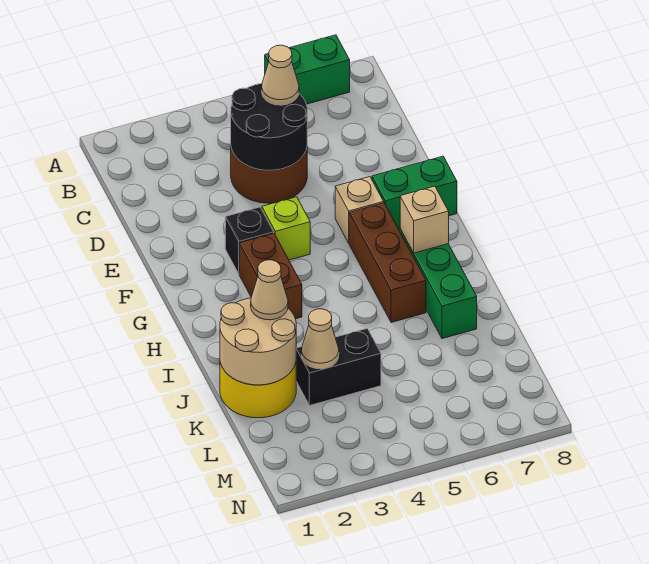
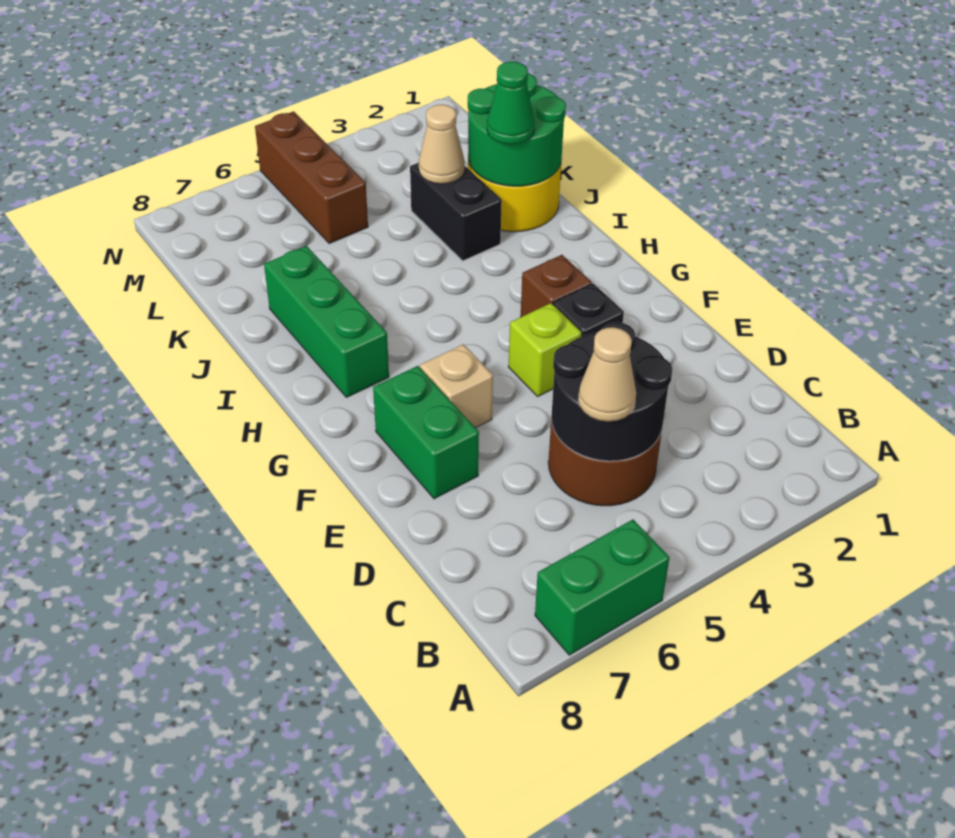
green 1x2 brick [372,156,457,230] -> green 1x2 brick turned to [373,366,479,499]
brown 1x2 brick [239,233,302,319] -> brown 1x1 brick [521,255,592,317]
brown 1x3 brick [349,203,426,322] -> brown 1x3 brick moved to [255,111,368,244]
tan 1x1 brick [400,186,449,253] -> none
tan 2x2 round brick [220,298,296,385] -> green 2x2 round brick [468,74,566,186]
tan 1x1 cone [251,260,288,320] -> green 1x1 cone [487,62,535,144]
black 1x2 brick [296,329,381,405] -> black 1x2 brick turned to [410,163,502,261]

